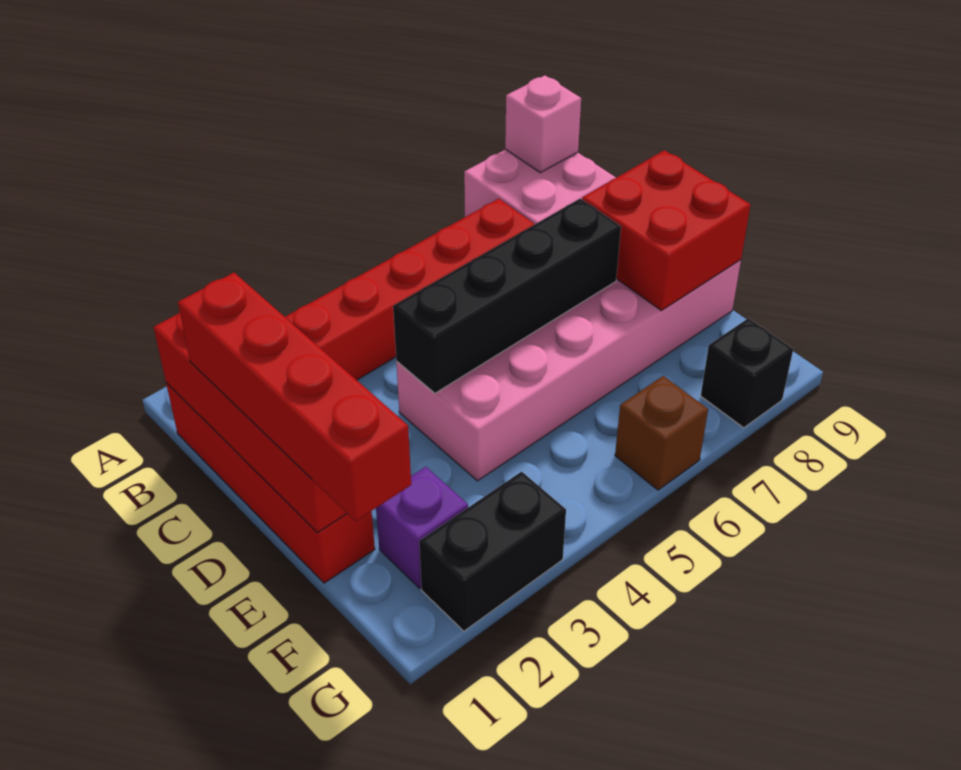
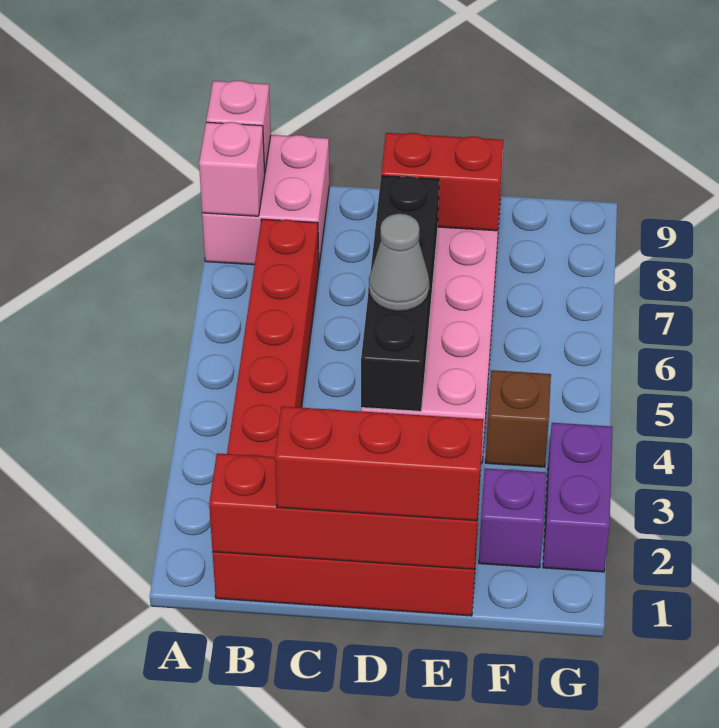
none -> pink 1x1 brick [199,122,265,216]
red 1x4 brick [178,273,411,521] -> red 1x3 brick [275,406,483,521]
none -> grey 1x1 cone [369,214,429,311]
red 2x2 brick [582,150,750,310] -> red 1x2 brick [381,133,503,231]
black 1x2 brick [419,472,566,631] -> purple 1x2 brick [543,423,612,572]
brown 1x1 brick [615,376,708,490] -> brown 1x1 brick moved to [485,370,551,467]
black 1x1 brick [701,318,793,428] -> none

